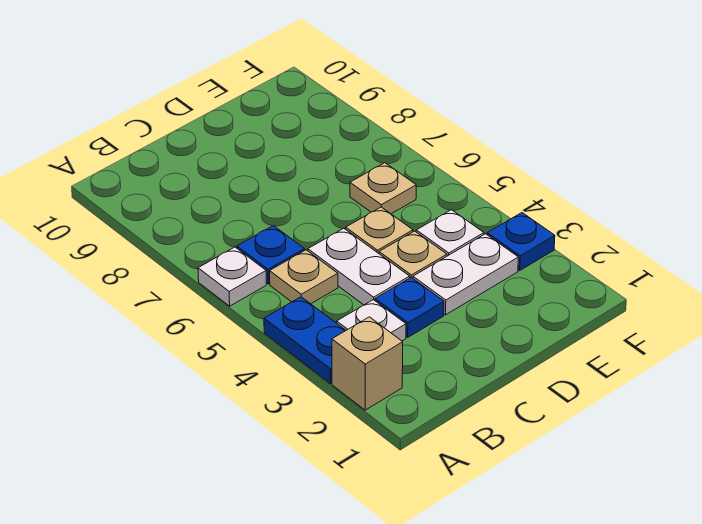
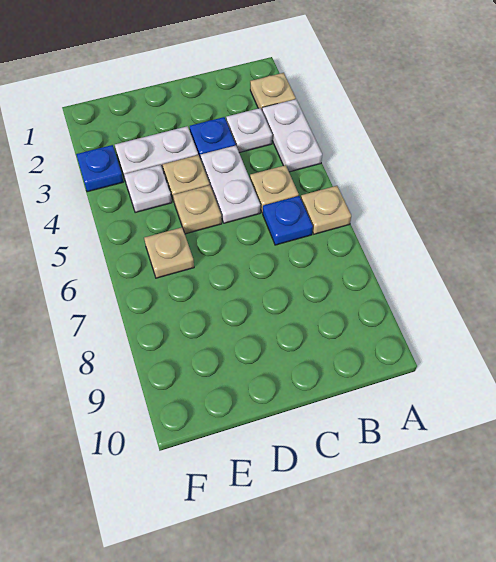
tan 1x1 brick [332,317,403,410] -> tan 1x1 plate [250,73,296,110]
blue 1x2 plate [264,297,346,384] -> white 1x2 plate [262,99,322,172]
white 1x1 plate [198,247,266,306] -> tan 1x1 plate [301,186,351,234]

